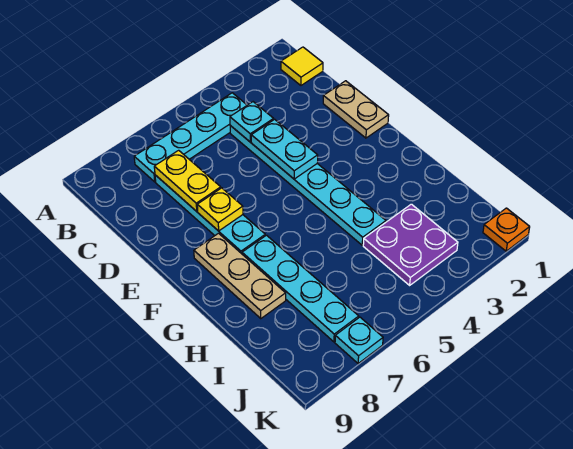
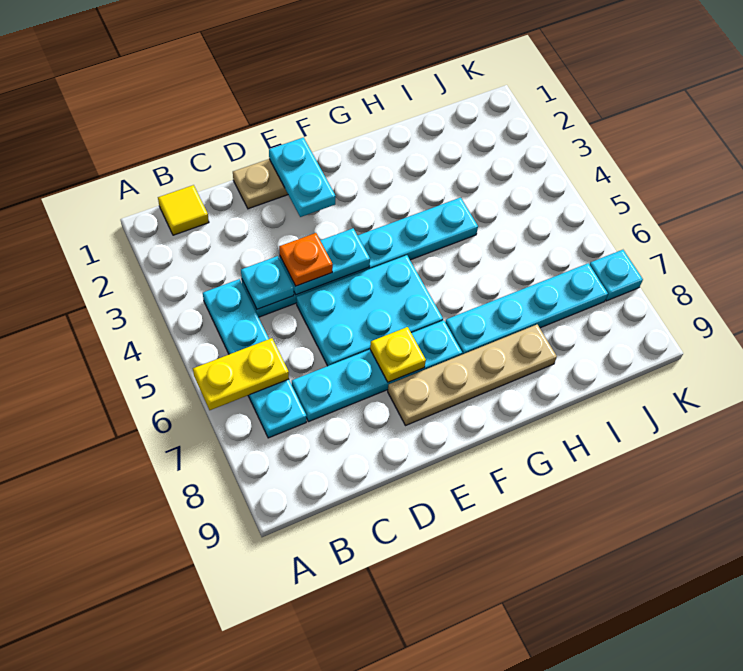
yellow 1x2 plate [154,150,221,211] -> yellow 1x2 plate moved to [193,338,289,410]
none -> cyan 2x3 plate [296,255,443,366]
none -> cyan 1x2 plate [269,138,336,217]
tan 1x3 plate [194,233,286,319] -> tan 1x4 plate [388,325,557,425]
purple 2x2 plate [363,204,458,285] -> none
orange 1x1 plate [483,208,530,251] -> orange 1x1 plate moved to [279,233,333,286]

